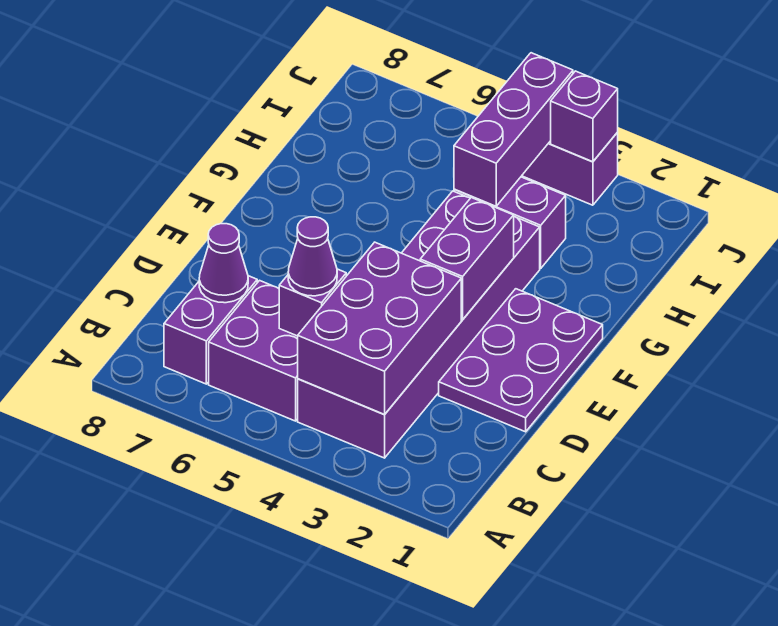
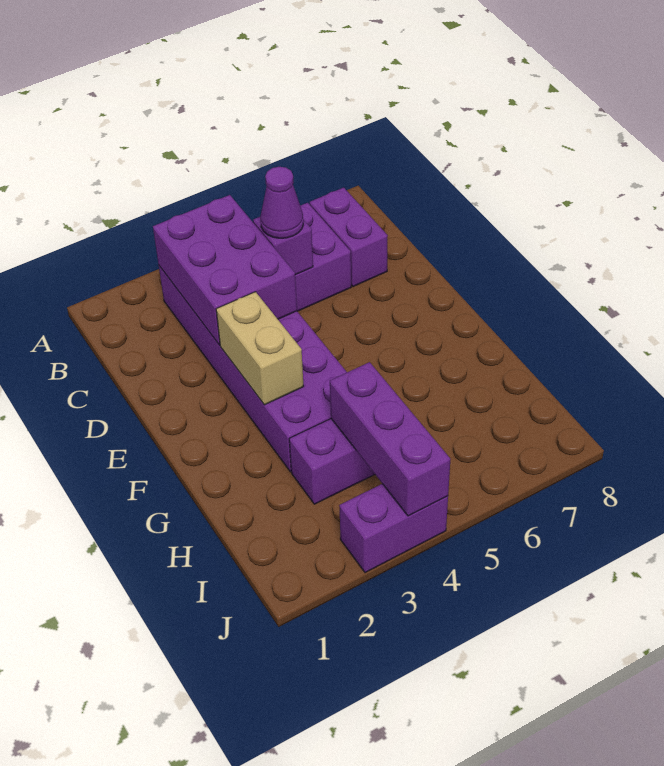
purple 1x1 cone [199,224,248,303] -> none
purple 2x3 plate [439,289,603,432] -> none
purple 1x2 brick [420,198,514,320] -> tan 1x2 brick [216,292,304,405]
purple 1x1 brick [551,71,618,162] -> none

